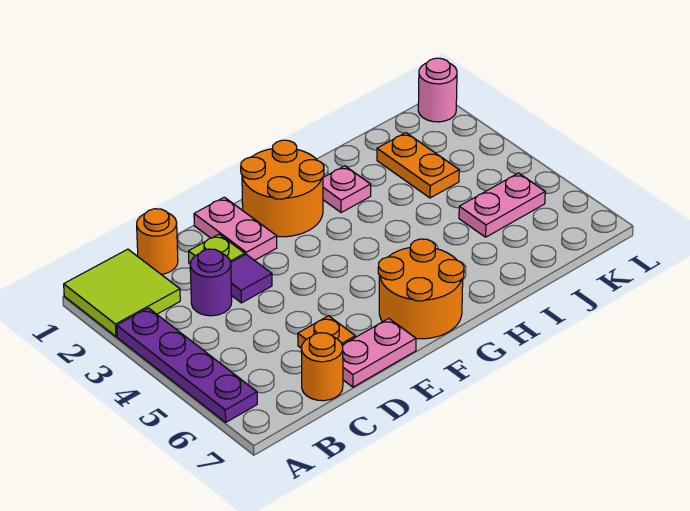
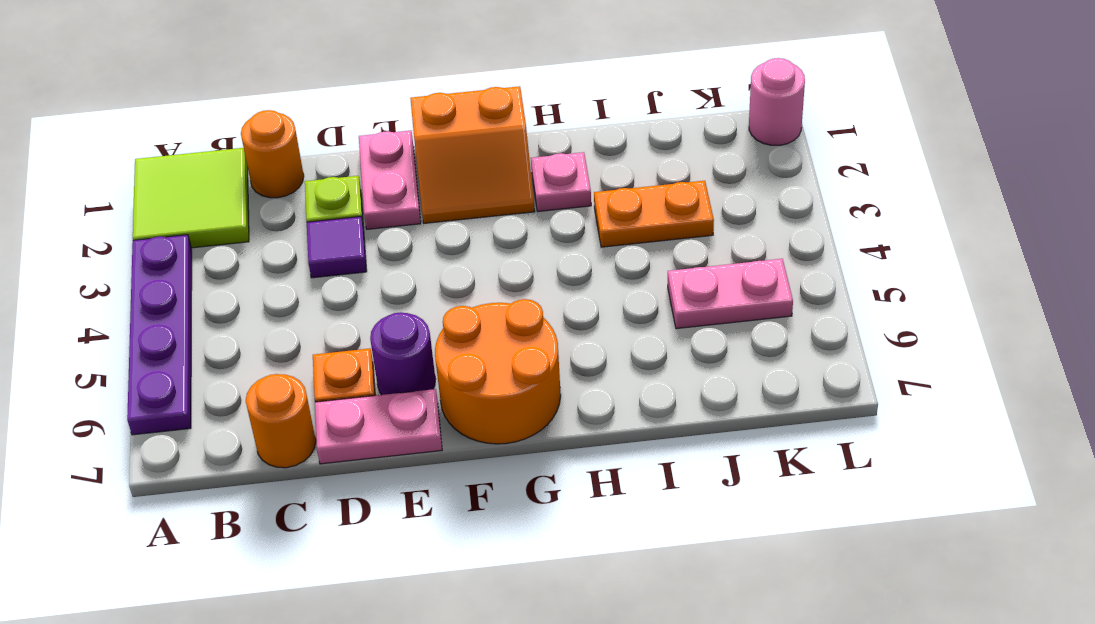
purple 1x1 round brick [190,249,232,316] -> purple 1x1 round brick moved to [370,312,436,395]
orange 2x2 round brick [241,140,324,237] -> orange 2x2 slope [410,86,535,223]
orange 1x2 plate [377,133,459,198] -> orange 1x2 plate turned to [594,181,714,247]

